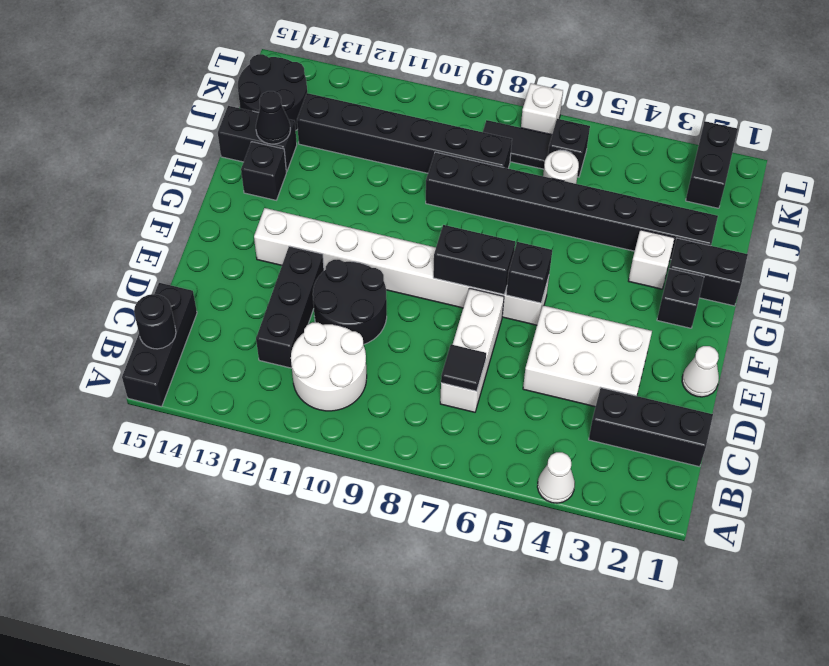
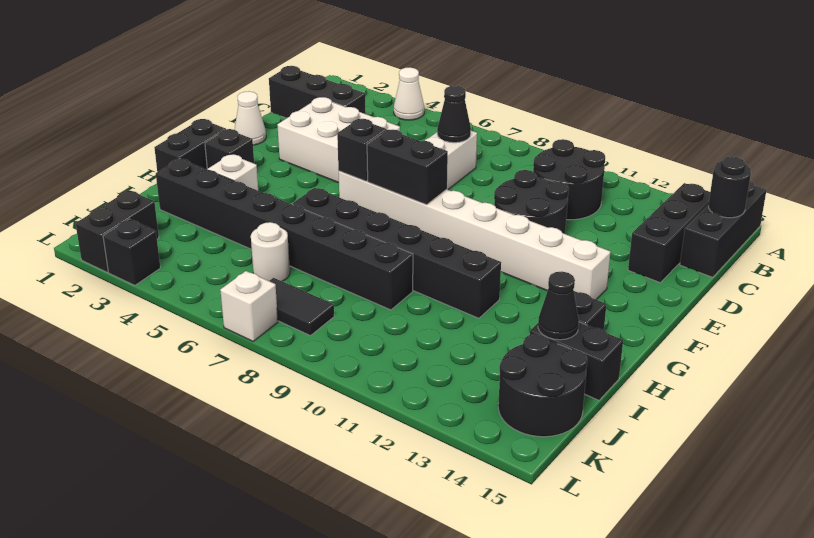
white 2x2 round brick [291,323,367,411] -> black 2x2 round brick [533,139,605,220]
black 1x1 tile [441,344,486,391] -> black 1x1 cone [437,86,471,143]
black 1x3 brick [256,246,324,368] -> black 1x3 brick moved to [628,183,710,283]
black 1x2 brick [669,238,748,306] -> black 1x2 brick turned to [154,119,226,172]
black 1x6 brick [297,93,512,173] -> black 1x6 brick moved to [292,188,501,318]
black 1x1 brick [548,119,590,177] -> black 1x1 brick moved to [103,219,160,285]

